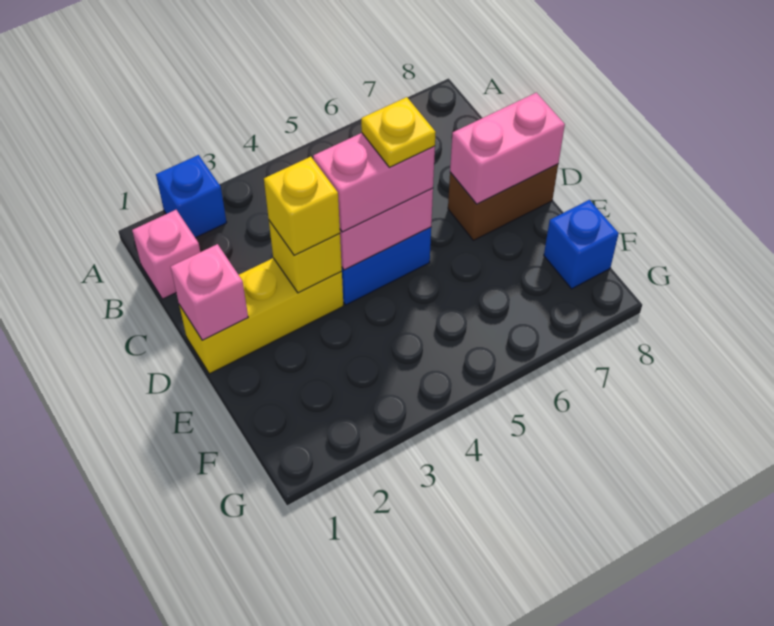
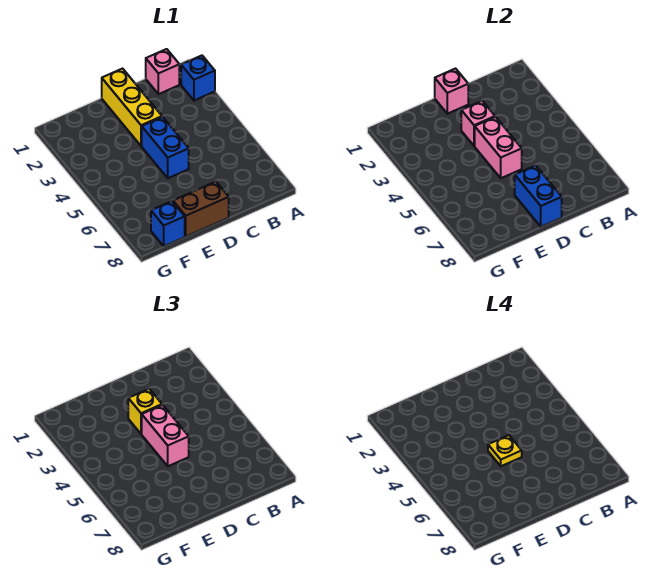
yellow 1x1 brick [269,221,342,293] -> pink 1x1 brick [461,101,495,146]
brown 1x2 brick [448,164,558,240] -> brown 1x2 brick turned to [173,182,229,236]
pink 1x2 brick [450,93,565,204] -> blue 1x2 brick [515,165,562,227]

